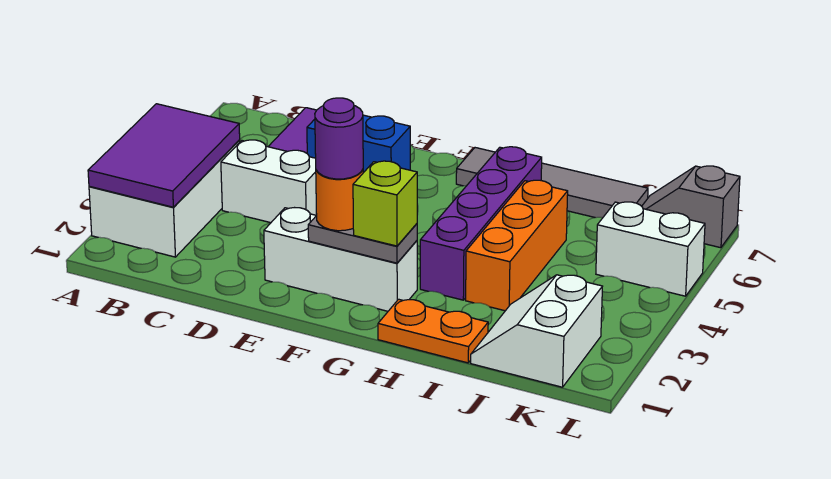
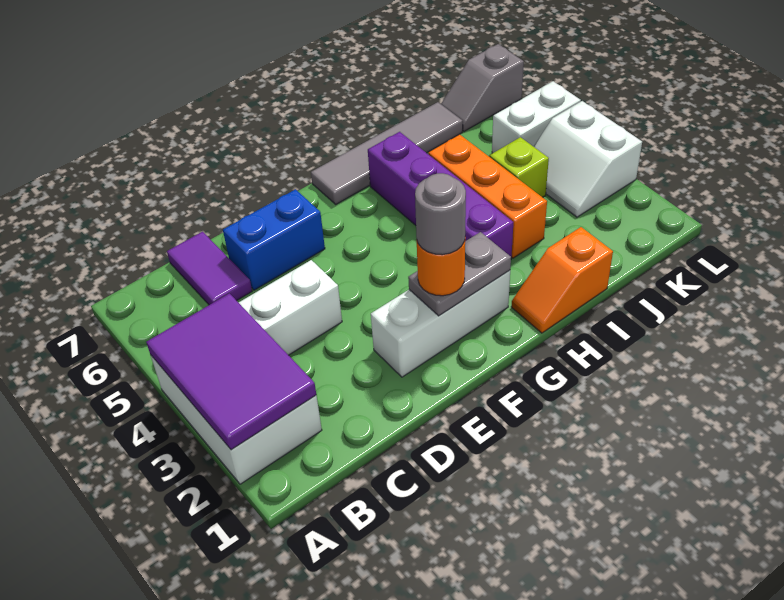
purple 1x1 round brick [315,98,363,179] -> grey 1x1 round brick [415,173,466,255]
lime 1x1 brick [353,161,417,246] -> lime 1x1 brick moved to [490,137,549,197]
orange 1x2 plate [378,299,488,363] -> orange 1x2 slope [511,227,613,333]
white 2x2 slope [471,275,602,387] -> white 2x2 slope moved to [534,101,642,217]

